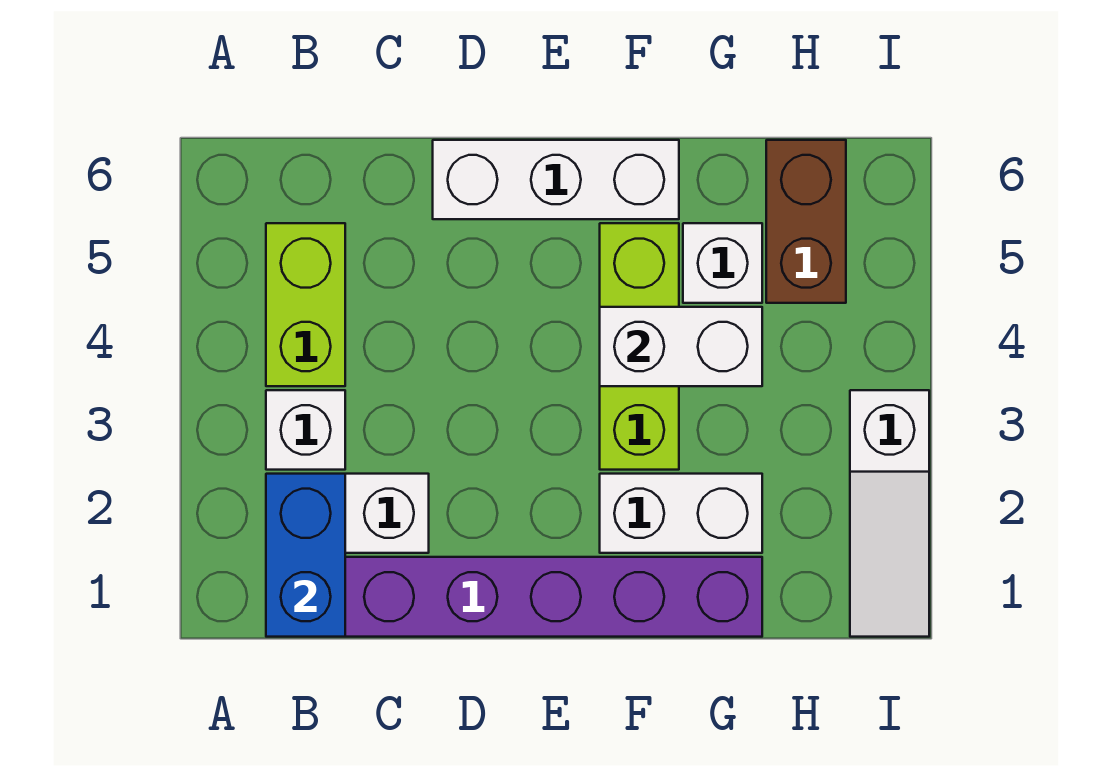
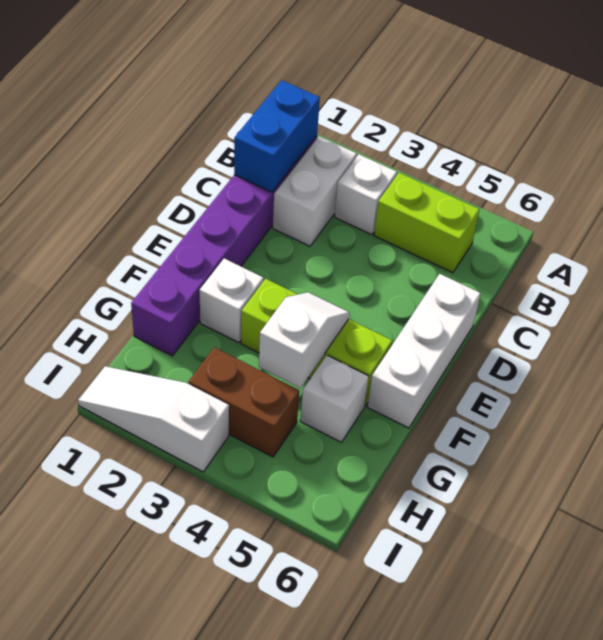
blue 1x2 brick [266,474,345,637] -> blue 1x2 brick turned to [234,80,320,192]
white 1x2 brick [600,474,762,553] -> white 1x1 brick [200,258,264,343]
white 1x2 brick [600,307,762,386] -> white 1x2 slope [259,292,349,388]
brown 1x2 brick [766,140,846,303] -> brown 1x2 brick moved to [189,347,299,457]

